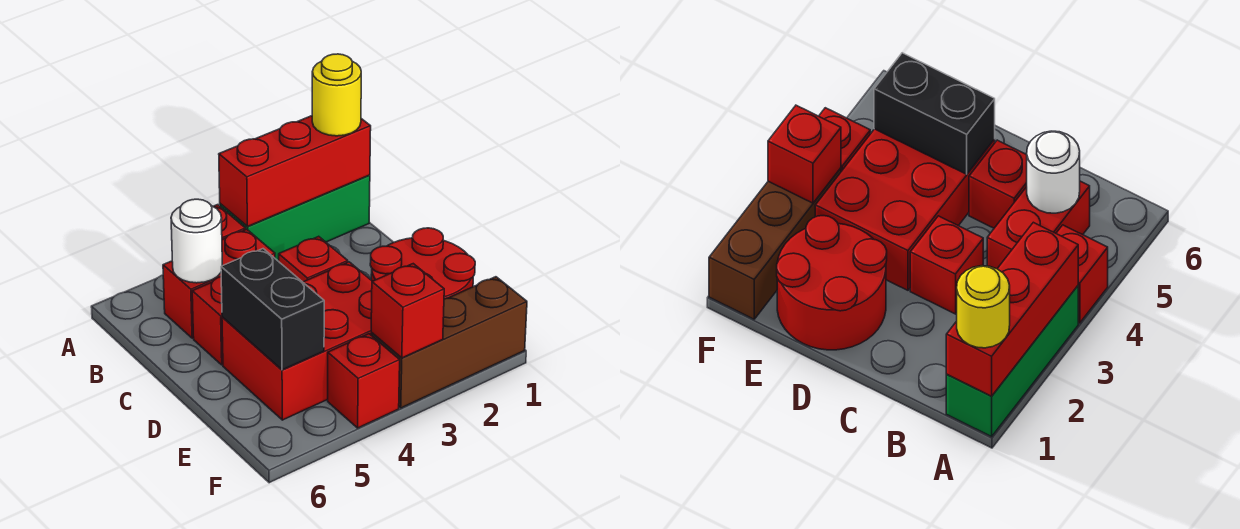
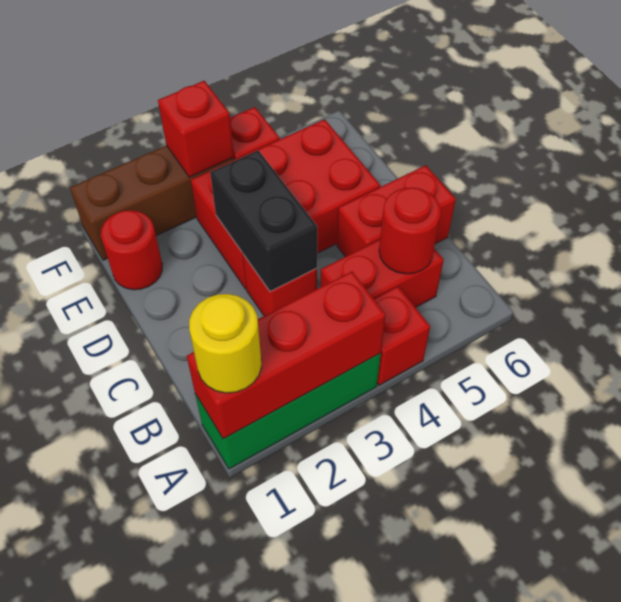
white 1x1 round brick [171,199,222,283] -> red 1x1 round brick [379,188,441,274]
red 1x1 brick [192,277,223,365] -> red 1x2 brick [337,165,456,257]
red 2x2 round brick [370,228,475,299] -> red 1x1 round brick [101,210,162,290]
black 1x2 brick [221,249,324,370] -> black 1x2 brick moved to [210,150,318,292]

